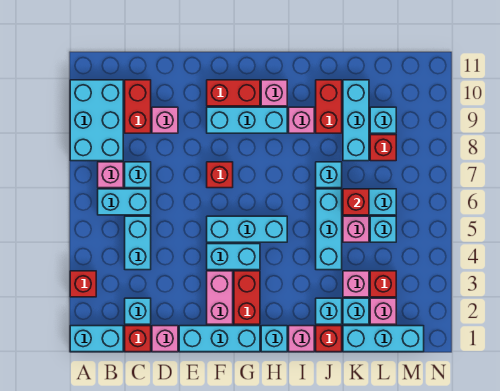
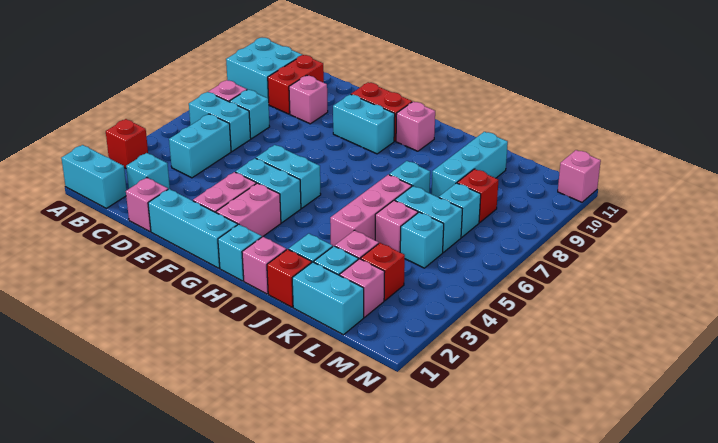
cyan 2x3 brick [70,80,123,161] -> cyan 2x2 brick [226,38,302,102]
red 1x1 brick [125,326,151,352] -> none
cyan 1x3 brick [207,216,287,242] -> cyan 1x2 brick [256,145,321,208]
red 1x1 brick [207,162,233,188] -> none
cyan 1x3 brick [207,107,287,133] -> cyan 1x2 brick [333,94,395,154]
red 1x2 brick [234,271,260,324] -> pink 1x2 brick [216,183,281,237]
pink 1x1 brick [289,107,314,133] -> pink 1x1 brick moved to [558,150,601,202]
cyan 1x3 brick [316,189,342,270] -> pink 1x3 brick [330,175,412,246]
red 1x2 brick [316,80,342,133] -> none
cyan 1x3 brick [343,326,424,352] -> cyan 1x2 brick [292,262,364,335]
red 1x1 brick [343,189,369,215] -> none
cyan 1x1 brick [370,107,396,133] -> cyan 1x1 brick moved to [439,183,481,237]

